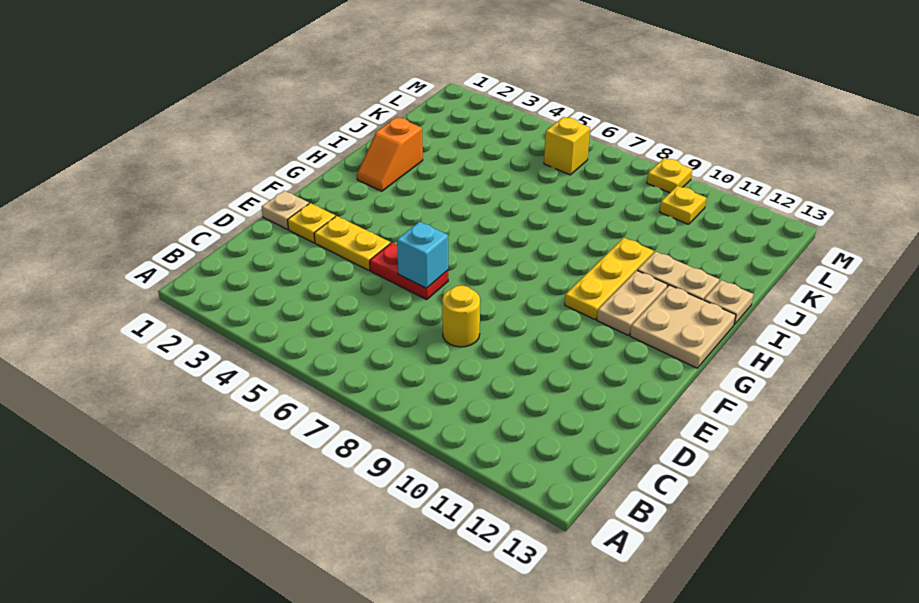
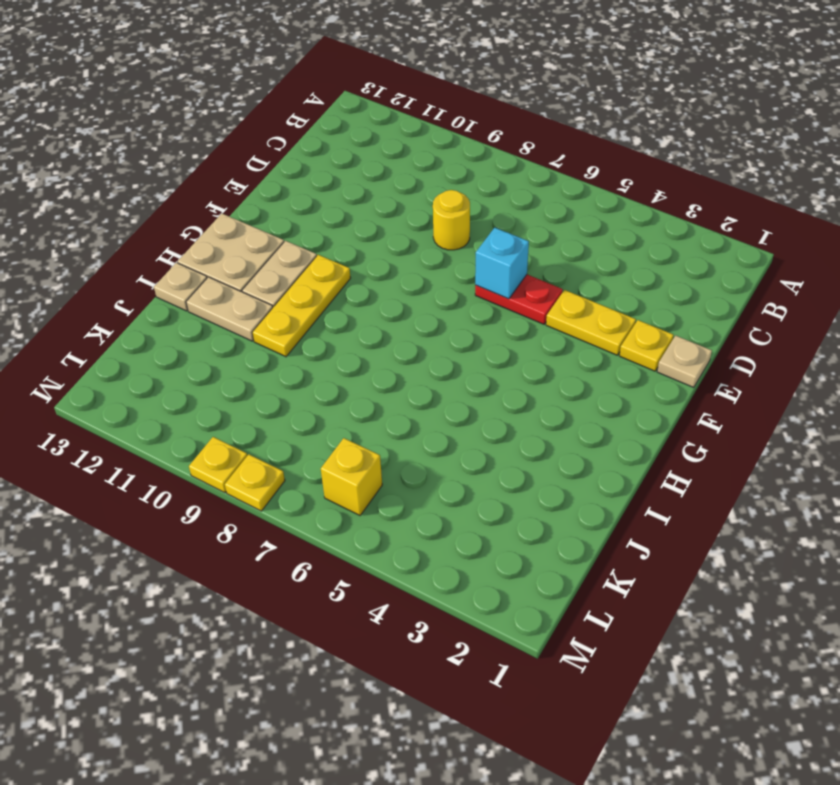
orange 1x2 slope [357,117,423,191] -> none
yellow 1x1 plate [660,186,706,224] -> yellow 1x1 plate moved to [225,454,285,511]

